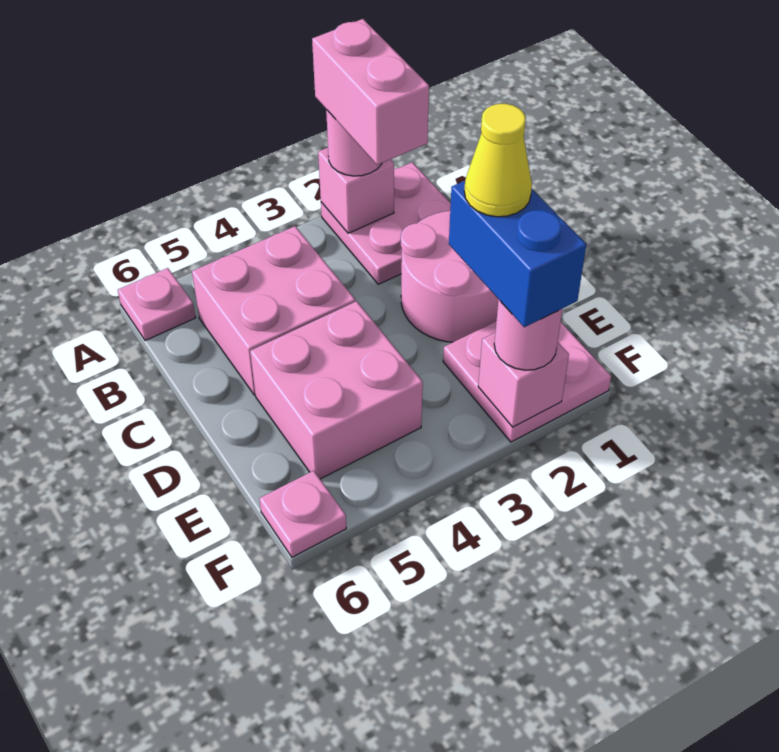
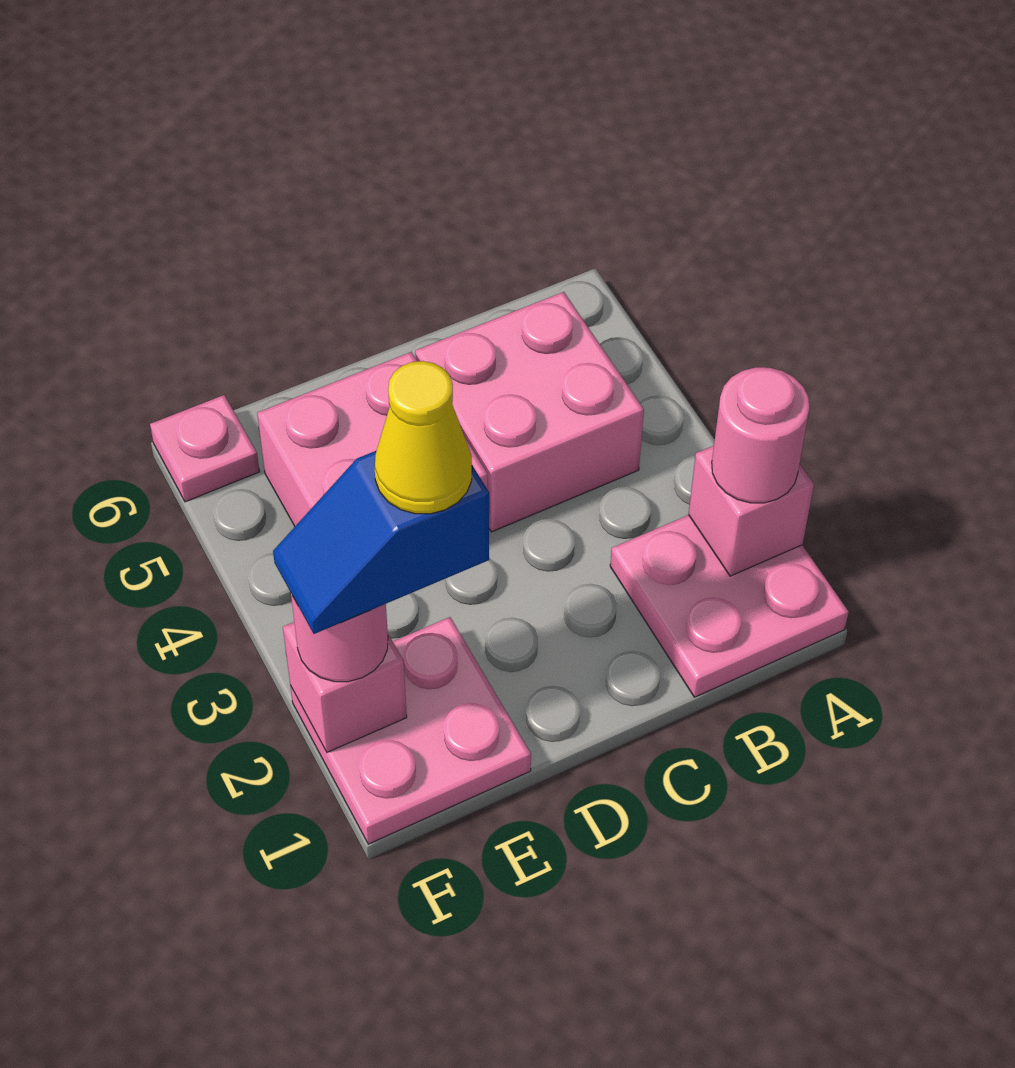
pink 1x2 brick [312,19,429,165] -> none
pink 1x1 plate [118,268,196,341] -> none
pink 2x2 round brick [401,211,498,342] -> none
blue 1x2 brick [449,181,586,327] -> blue 1x2 slope [273,451,489,634]

